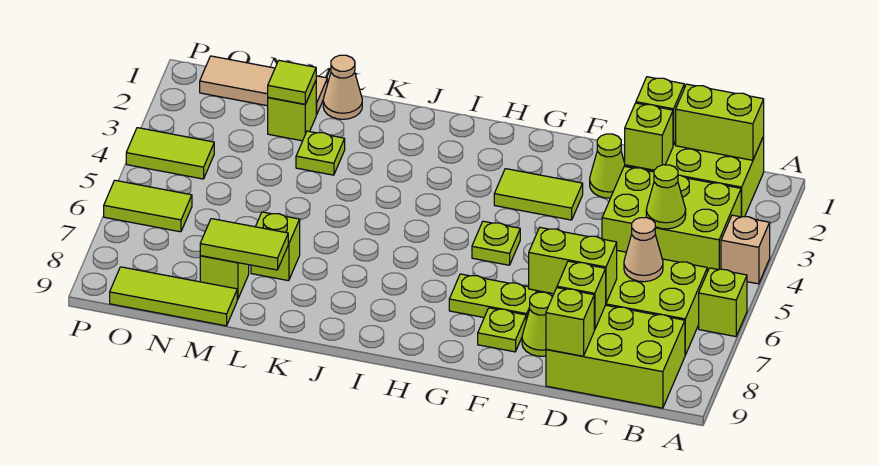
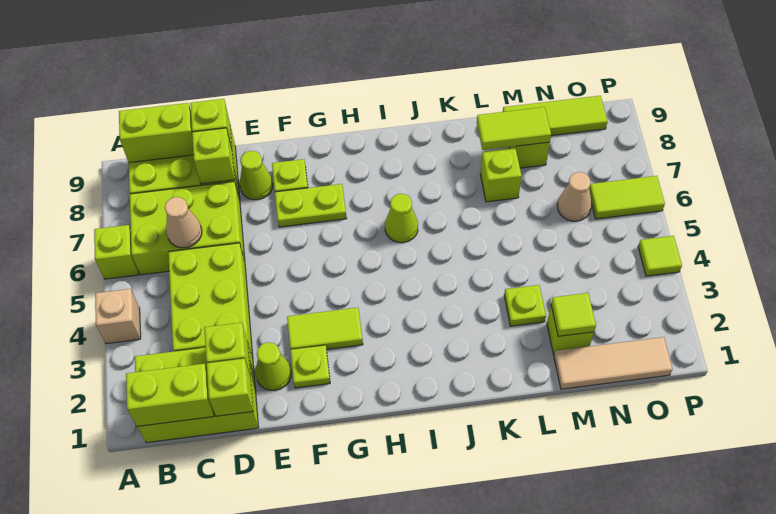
lime 2x3 brick [602,166,741,272] -> lime 2x3 brick turned to [168,243,253,359]
lime 1x1 cone [646,165,686,229] -> lime 1x1 cone moved to [385,194,418,243]
lime 1x2 brick [529,228,617,303] -> lime 1x2 brick moved to [119,103,194,163]
lime 1x1 plate [472,221,520,265] -> lime 1x1 plate moved to [290,345,330,388]
tan 1x1 cone [323,55,362,119] -> tan 1x1 cone moved to [558,172,591,221]
lime 1x2 tile [126,128,214,179] -> lime 1x1 tile [638,236,682,276]

